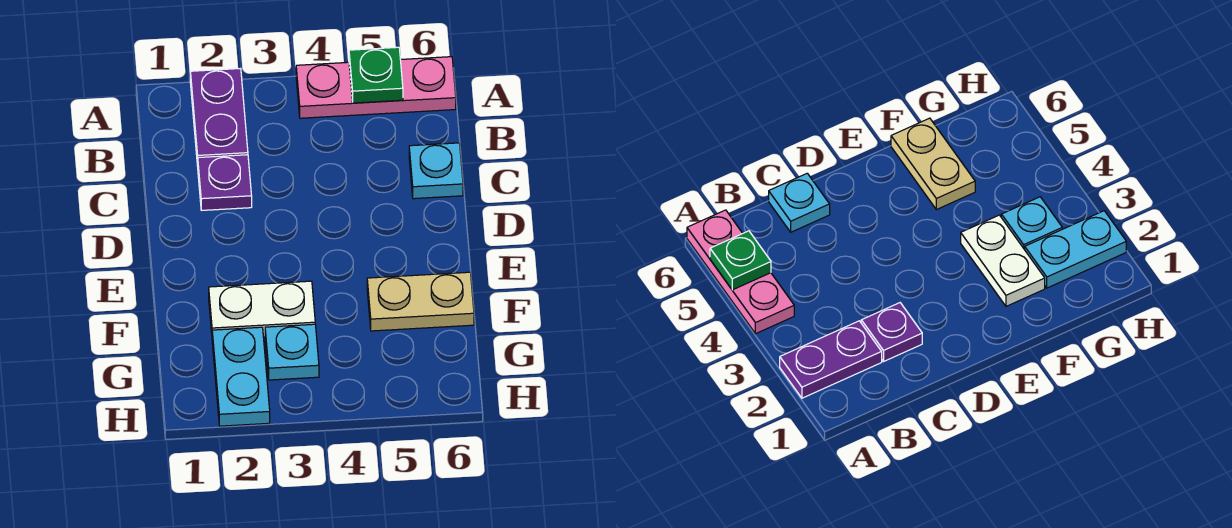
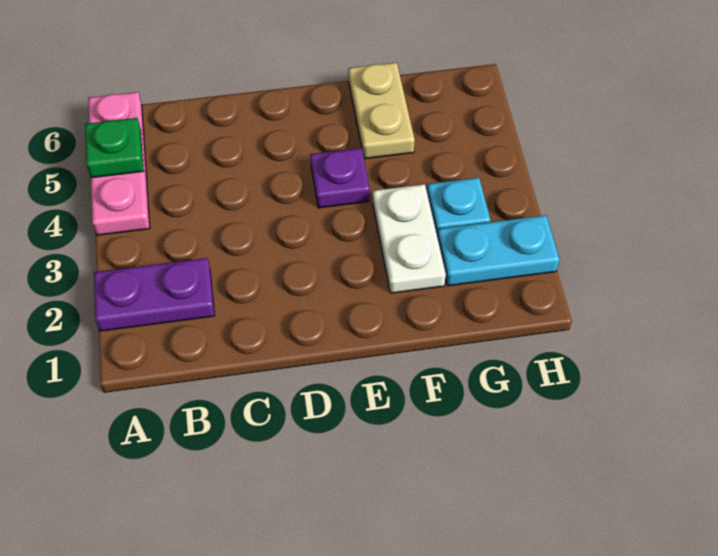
purple 1x1 plate [198,155,252,210] -> purple 1x1 plate moved to [310,148,370,208]
cyan 1x1 plate [409,143,463,199] -> none

